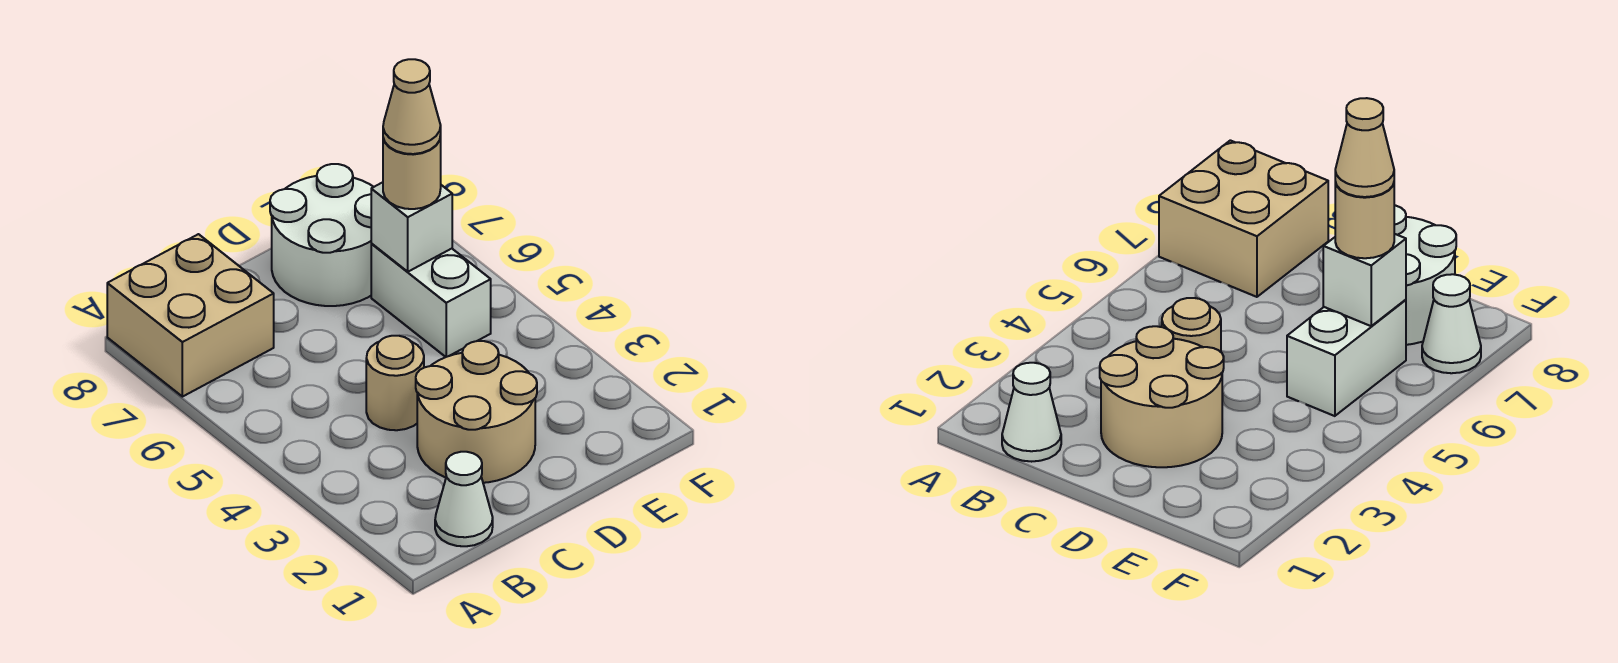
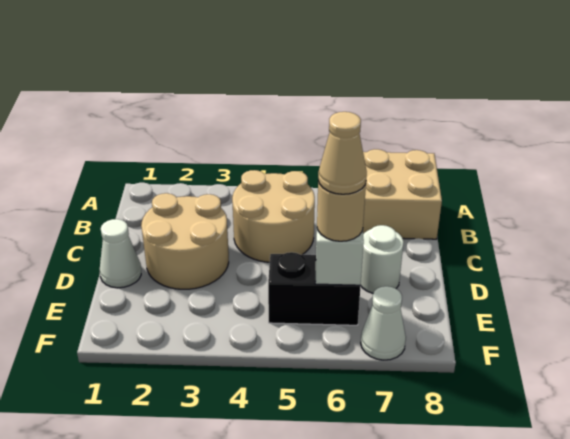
white 1x1 cone [435,452,493,546] -> white 1x1 cone moved to [100,219,141,288]
tan 1x1 round brick [366,336,424,430] -> tan 2x2 round brick [232,170,315,262]
white 2x2 round brick [270,164,373,306] -> white 1x1 round brick [360,225,404,293]
white 1x2 brick [371,243,491,357] -> black 1x2 brick [268,252,361,325]

